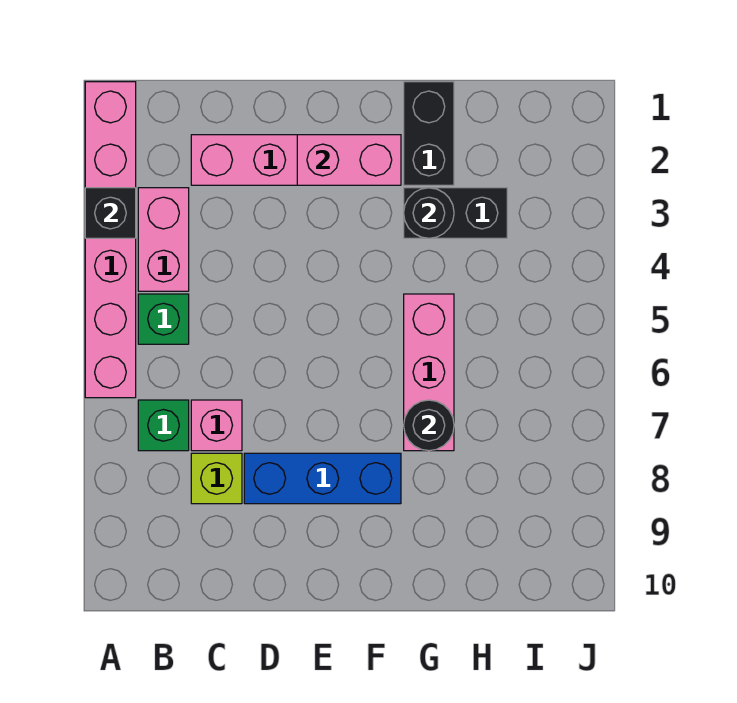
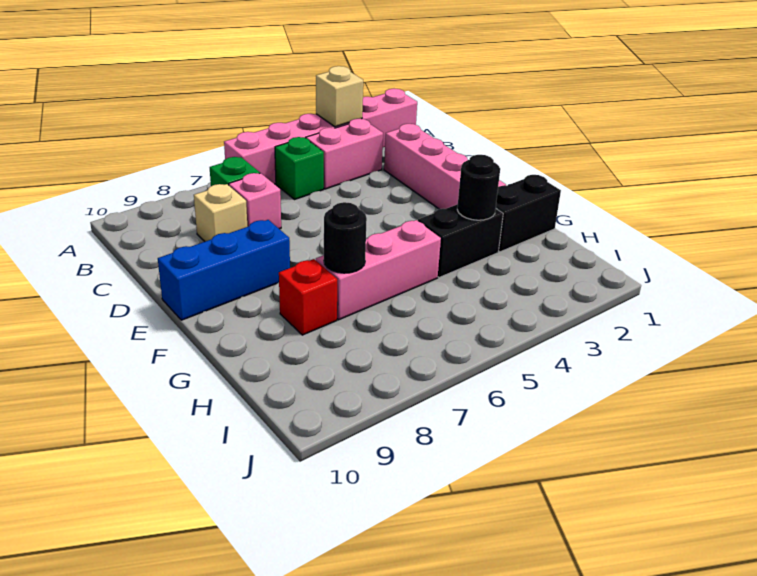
black 1x1 brick [85,188,136,238] -> tan 1x1 brick [316,66,363,127]
lime 1x1 brick [191,453,242,504] -> tan 1x1 brick [194,184,247,241]
blue 1x3 brick [244,453,401,504] -> blue 1x3 brick turned to [158,220,290,320]
pink 1x2 brick [297,135,401,185] -> none
black 1x2 brick [404,188,507,238] -> black 1x2 brick turned to [418,204,503,277]
none -> red 1x1 brick [279,259,337,335]

